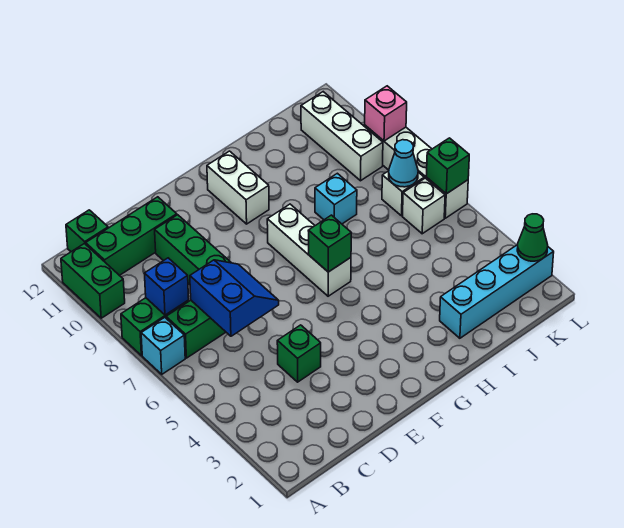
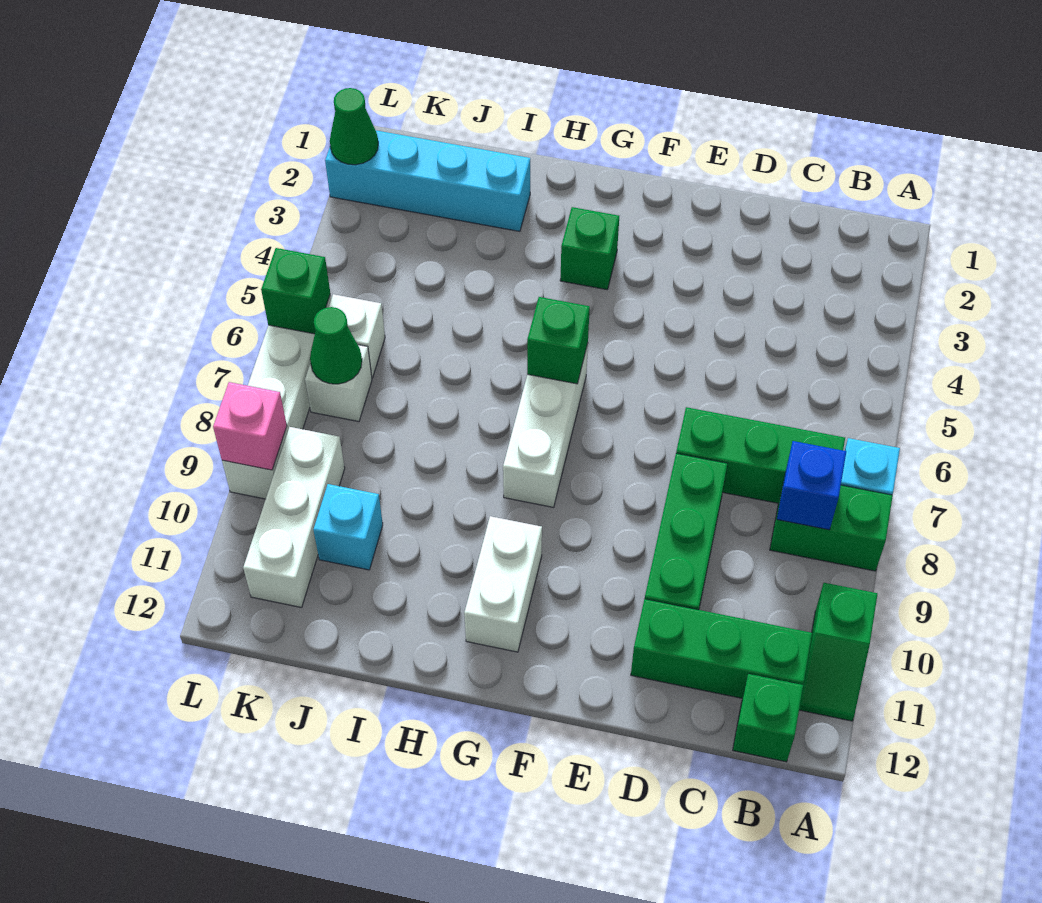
green 1x2 brick [61,243,125,318] -> green 1x2 slope [799,583,877,721]
blue 2x2 slope [190,260,279,336] -> none
green 1x1 brick [277,325,321,382] -> green 1x1 brick moved to [560,207,619,290]
cyan 1x1 brick [315,173,357,224] -> cyan 1x1 brick moved to [313,484,383,570]
cyan 1x1 cone [389,140,418,187] -> green 1x1 cone [310,307,362,384]

